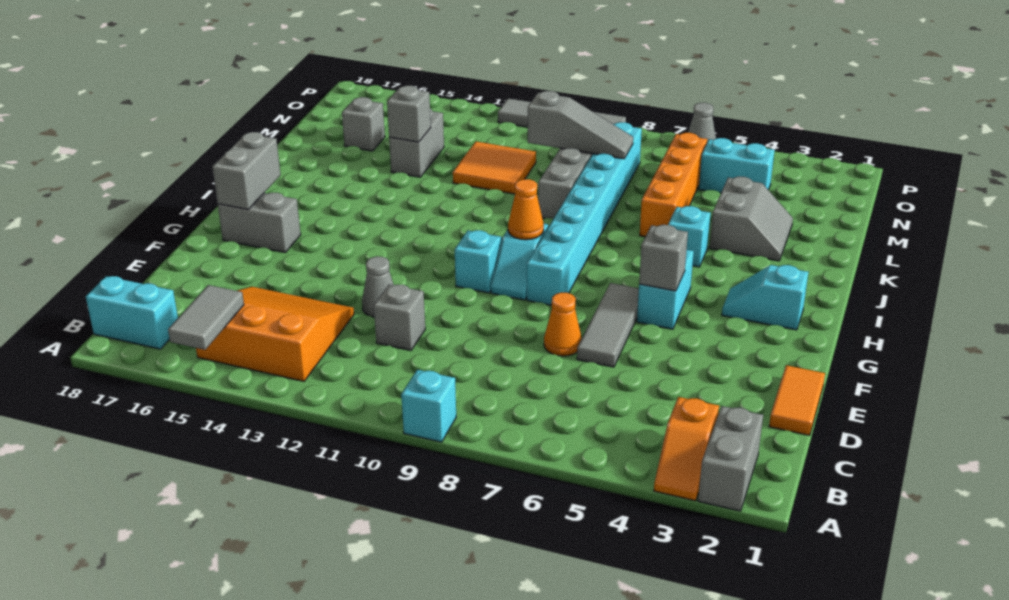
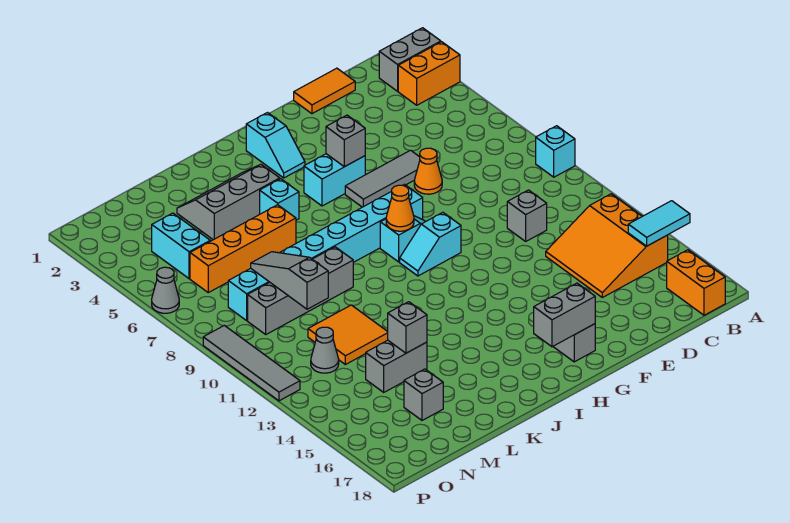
orange 1x2 slope [654,397,719,501] -> orange 1x2 brick [398,42,460,105]
grey 1x2 tile [168,285,244,350] -> cyan 1x2 tile [628,201,690,246]
cyan 1x2 brick [86,276,178,349] -> orange 1x2 brick [667,250,725,315]
grey 1x1 cone [362,256,394,317] -> grey 1x1 cone moved to [311,327,339,373]
grey 2x2 slope [710,176,793,261] -> grey 2x3 slope [177,164,280,240]

